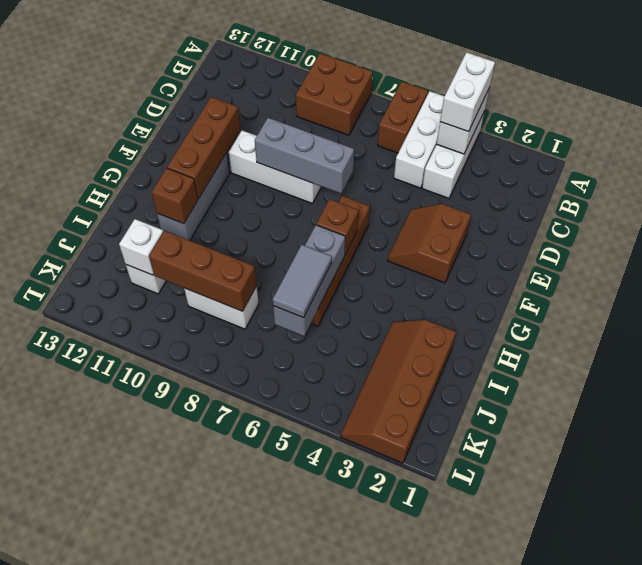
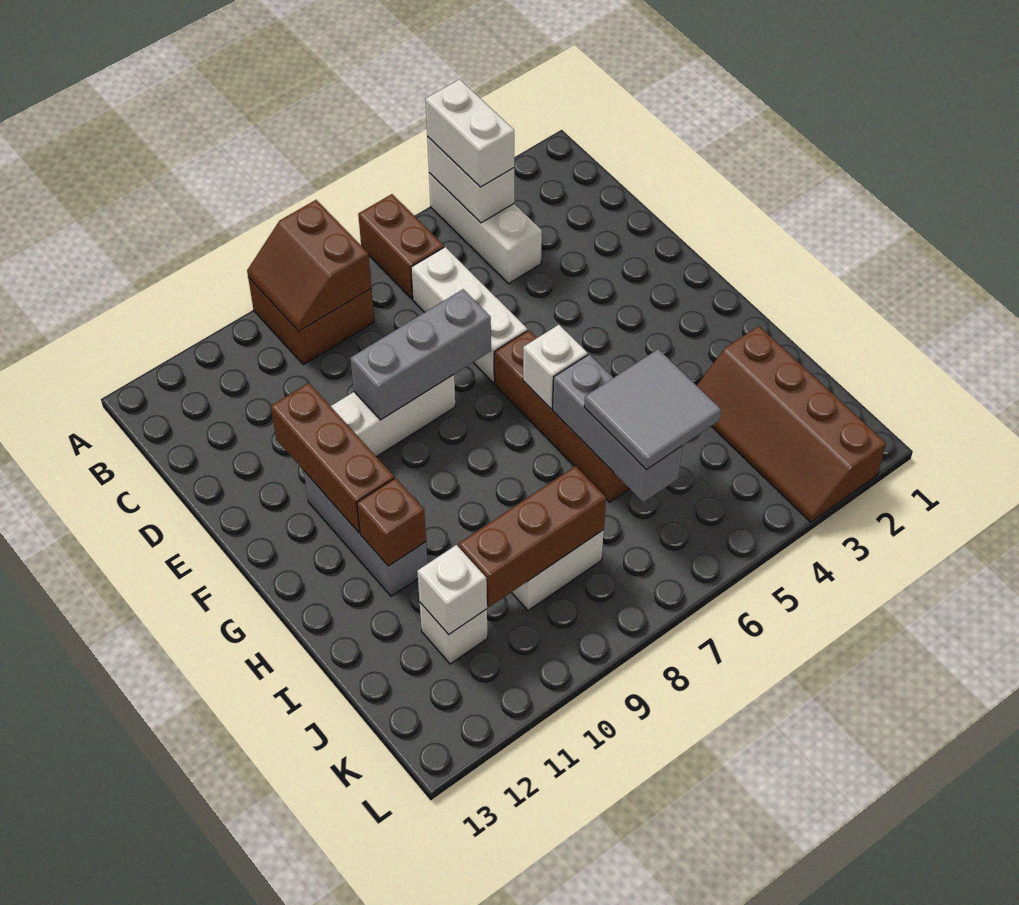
white 1x3 brick [394,91,445,188] -> white 1x3 brick moved to [411,247,527,383]
brown 2x2 slope [387,204,471,283] -> brown 2x2 slope moved to [247,200,371,331]
brown 1x1 brick [316,199,359,254] -> white 1x1 brick [523,325,588,409]
grey 1x2 tile [273,245,332,318] -> grey 2x2 tile [584,349,721,470]

